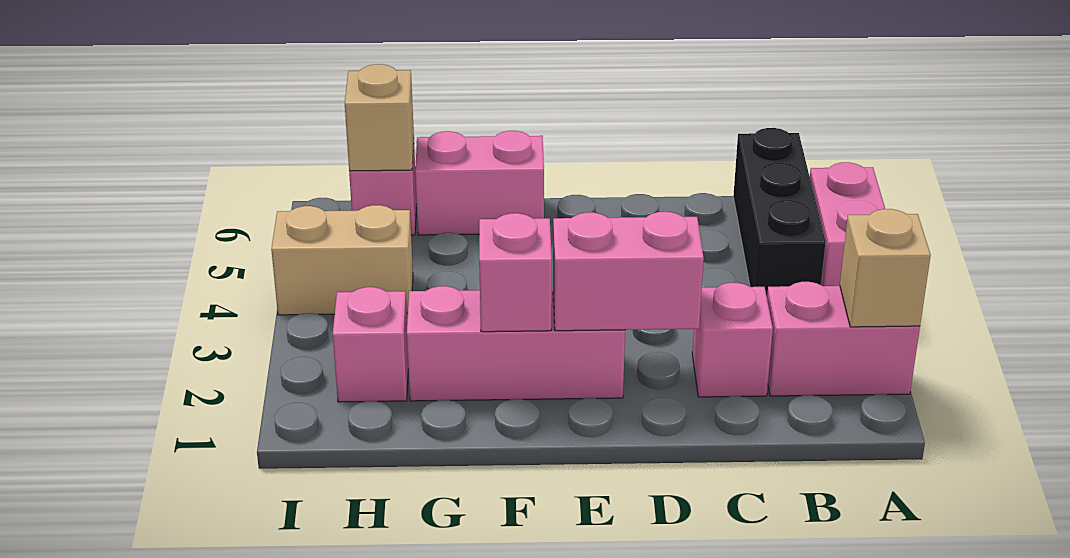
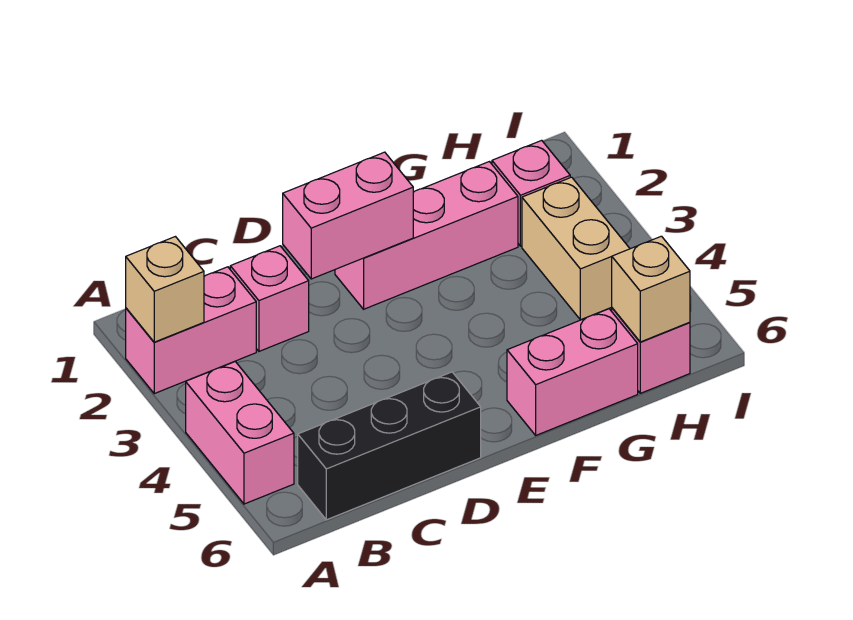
black 1x3 brick [733,128,826,296] -> black 1x3 brick turned to [298,372,481,520]
pink 1x1 brick [479,213,552,332] -> none
tan 1x2 brick [271,205,413,315] -> tan 1x2 brick turned to [522,177,630,320]

